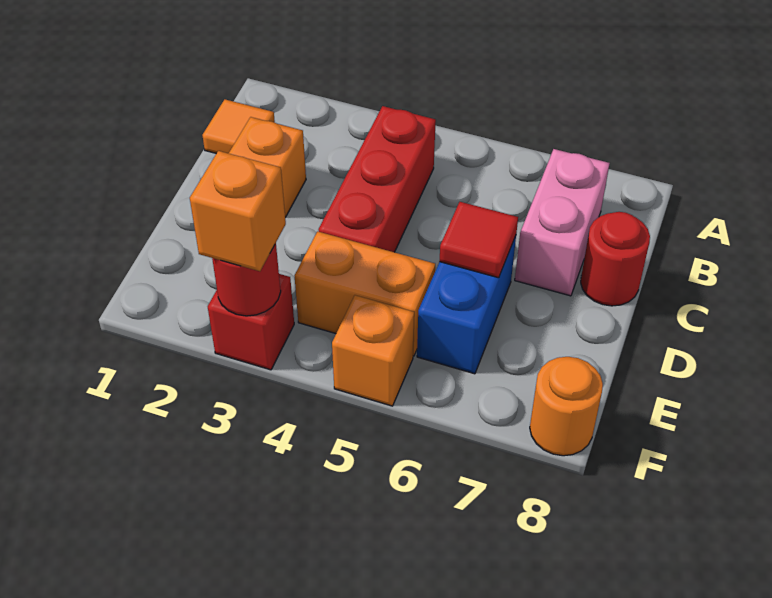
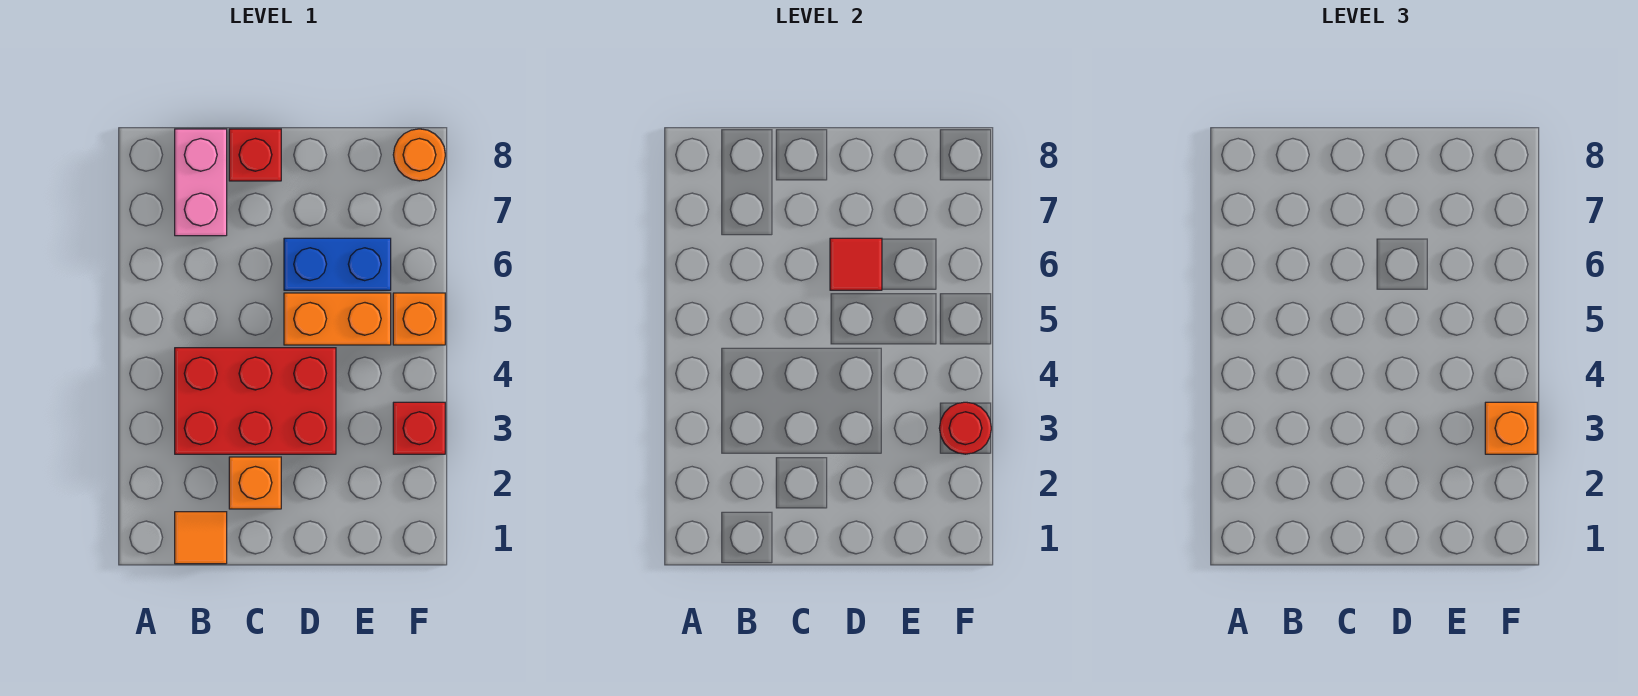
red 1x3 brick [318,106,436,252] -> red 2x3 brick [175,348,336,454]
pink 1x2 brick [515,149,610,296] -> pink 1x2 brick turned to [175,129,227,236]
red 1x1 round brick [581,212,650,306] -> red 1x1 brick [229,129,281,181]
orange 1x2 brick [295,231,435,356] -> orange 1x2 brick turned to [284,293,391,345]

